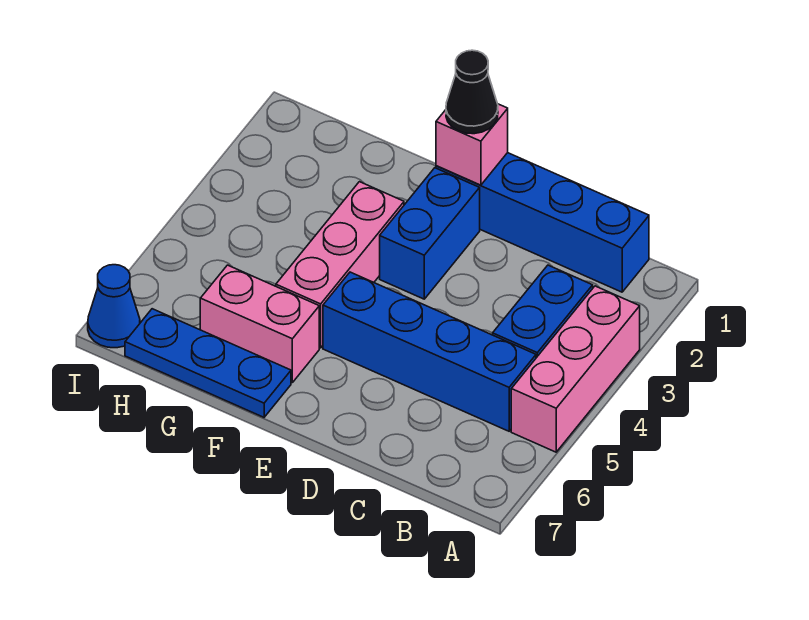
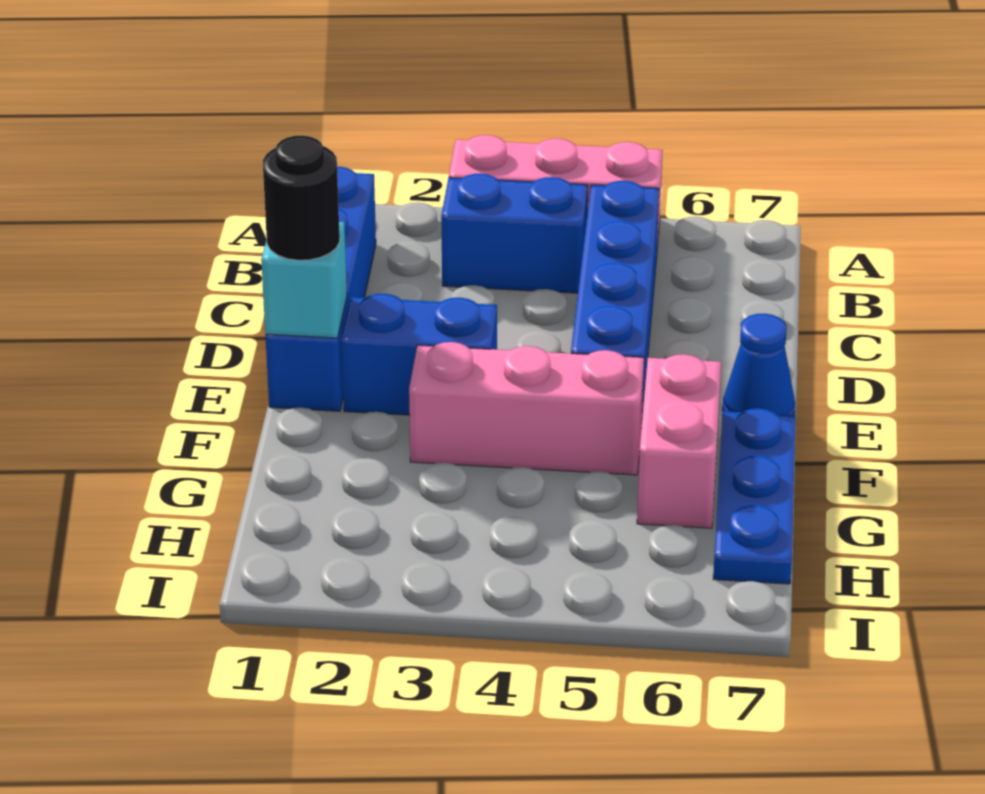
pink 1x1 brick [436,104,508,185] -> cyan 1x1 brick [261,222,347,338]
black 1x1 cone [446,50,498,134] -> black 1x1 round brick [263,135,340,260]
blue 1x1 cone [88,265,140,348] -> blue 1x1 cone moved to [722,314,795,415]

